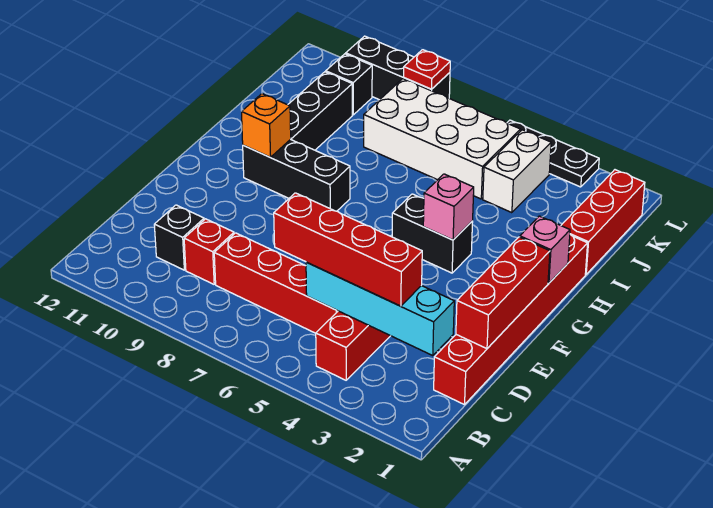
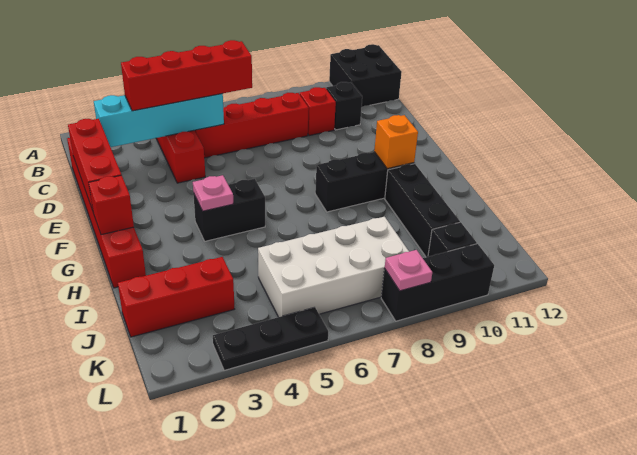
none -> black 2x2 brick [329,44,402,107]
pink 1x1 brick [520,216,570,283] -> red 1x1 brick [89,175,134,235]
pink 1x1 brick [423,174,474,240] -> pink 1x1 plate [193,175,233,211]
red 1x3 brick [561,170,645,274] -> red 1x3 brick turned to [118,257,234,337]
white 1x2 brick [483,130,551,213] -> none
red 1x1 plate [404,50,450,89] -> pink 1x1 plate [385,250,432,291]

